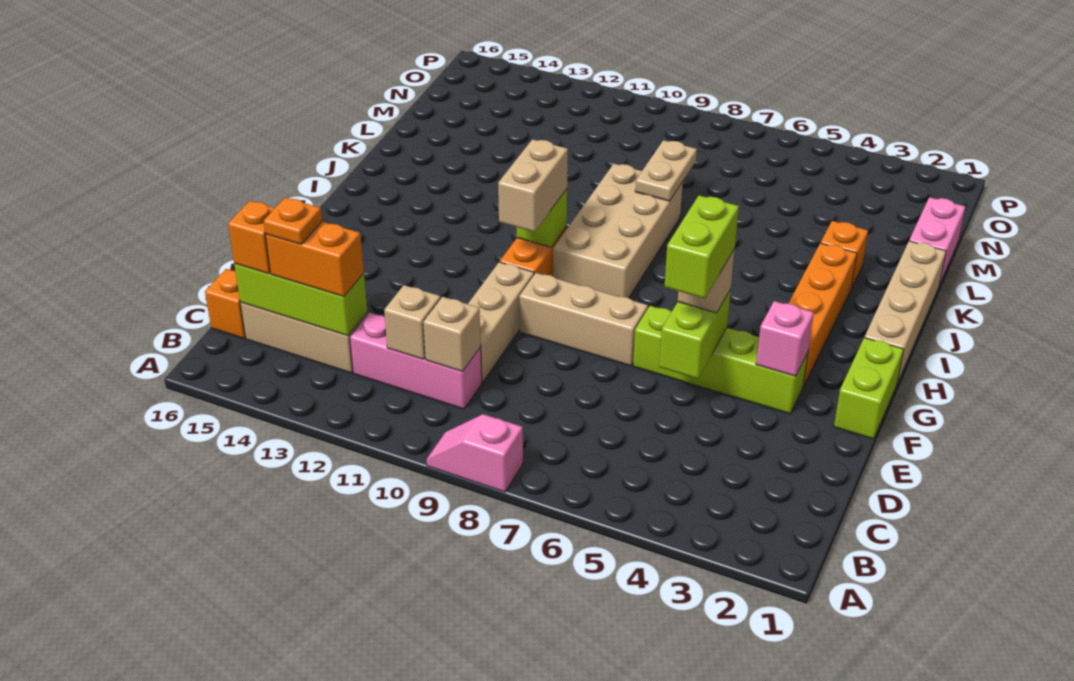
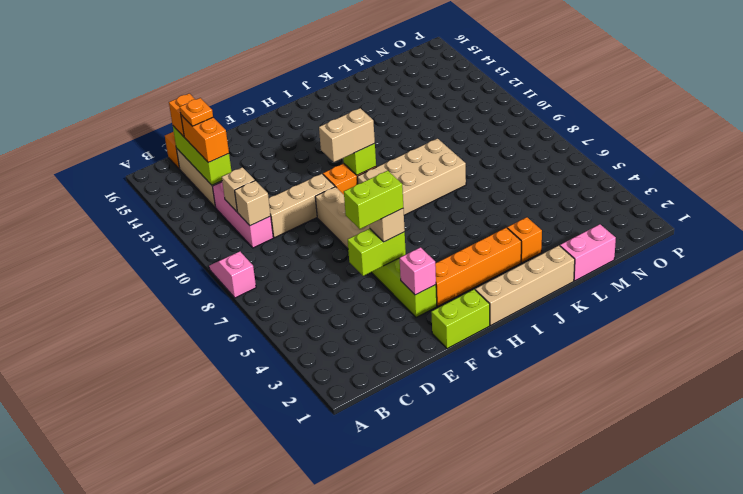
tan 1x2 plate [635,140,697,201] -> none

